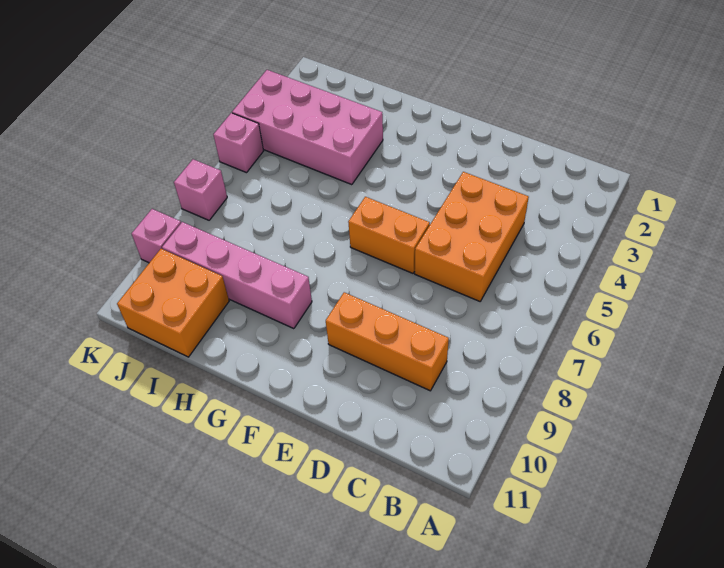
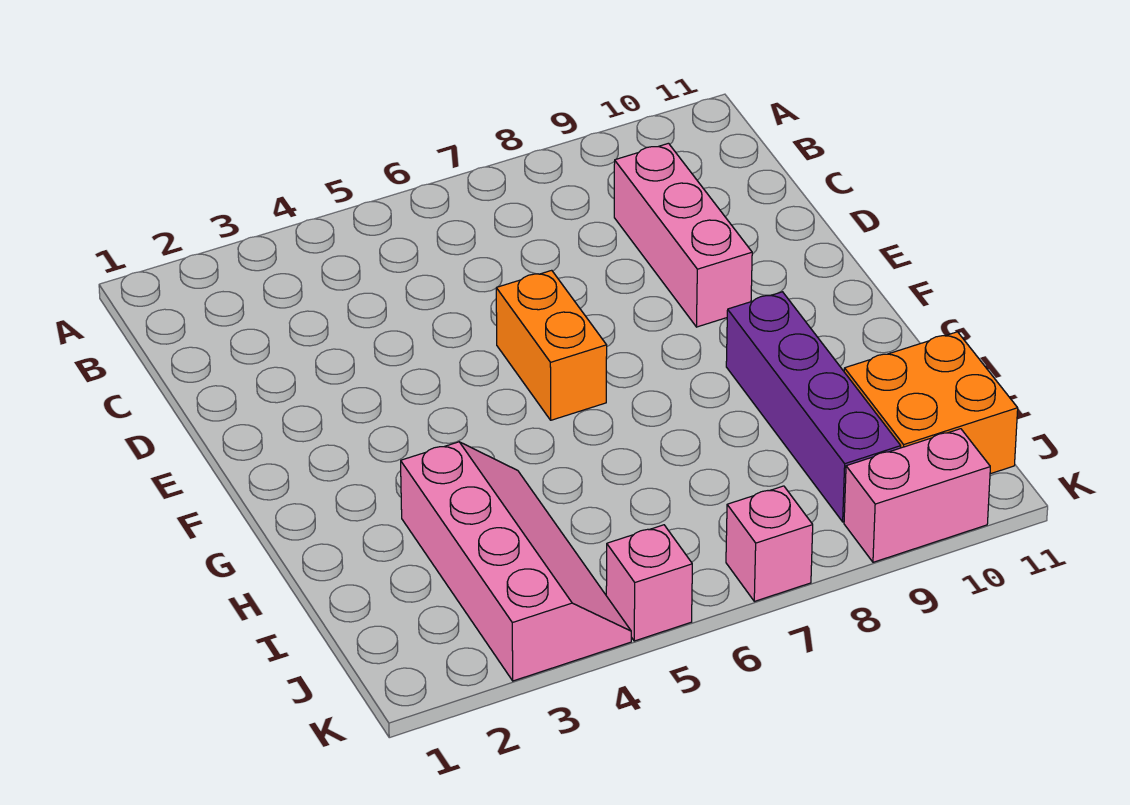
orange 2x3 brick [415,172,529,301] -> none
orange 1x3 brick [326,292,449,391] -> pink 1x3 brick [614,143,752,327]
pink 1x4 brick [162,222,312,329] -> purple 1x4 brick [726,292,901,522]
pink 2x4 brick [232,70,383,185] -> pink 2x4 slope [401,442,631,681]
pink 1x1 brick [132,209,181,263] -> pink 1x2 brick [844,429,990,562]

